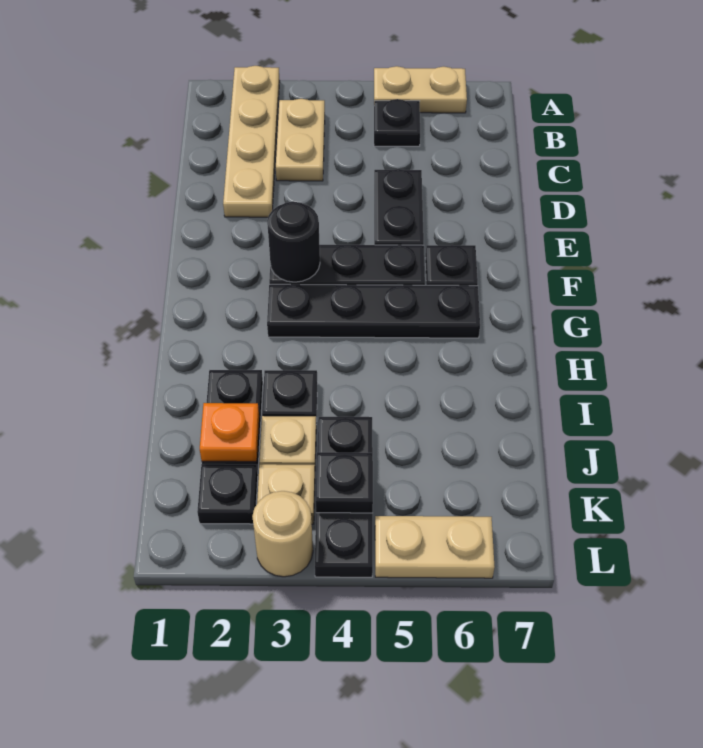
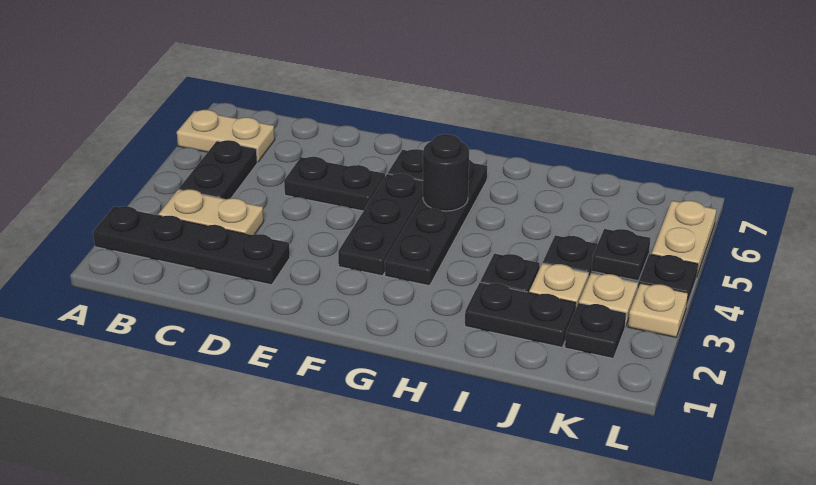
tan 1x4 plate [223,66,280,217] -> black 1x4 plate [93,206,290,285]
tan 1x2 plate [374,66,467,113] -> tan 1x2 plate turned to [177,110,275,162]
black 1x1 plate [374,99,420,146] -> black 1x2 plate [179,140,257,199]
black 1x1 round brick [267,201,320,282] -> black 1x1 round brick moved to [423,134,469,211]
orange 1x1 plate [200,403,259,462] -> none
tan 1x1 round brick [252,491,313,577] -> tan 1x1 plate [628,283,688,337]

